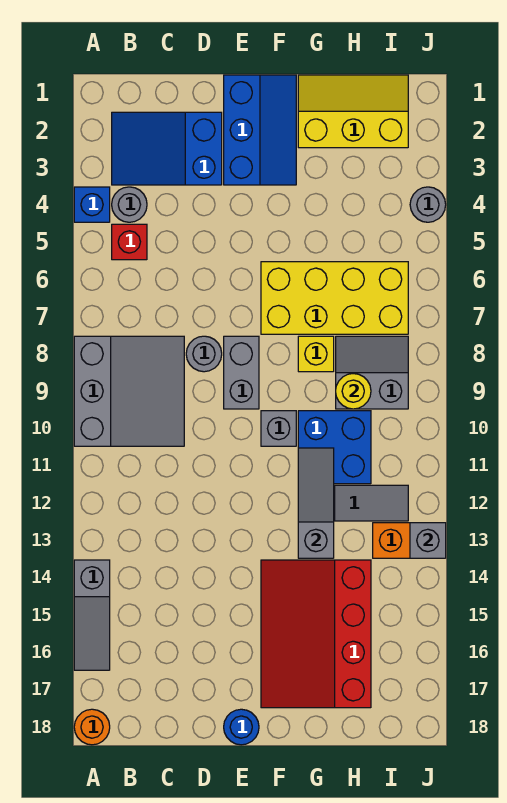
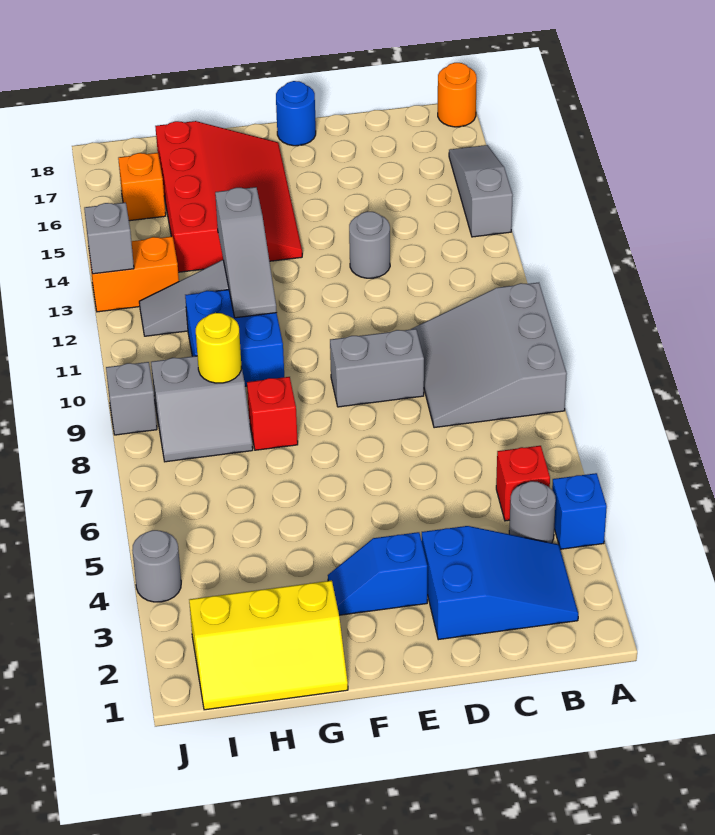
grey 1x1 round brick [186,336,222,372] -> grey 1x1 round brick moved to [349,212,390,278]
blue 2x3 slope [224,75,296,185] -> blue 1x2 slope [328,532,427,615]
grey 1x2 brick [224,336,259,409] -> grey 1x2 brick turned to [330,329,424,407]
yellow 2x4 brick [261,262,408,334] -> none
grey 1x1 brick [261,411,296,446] -> grey 1x1 brick moved to [106,362,157,435]
yellow 1x1 brick [298,336,334,372] -> red 1x1 brick [247,377,298,450]
none -> orange 1x1 brick [118,153,166,221]

